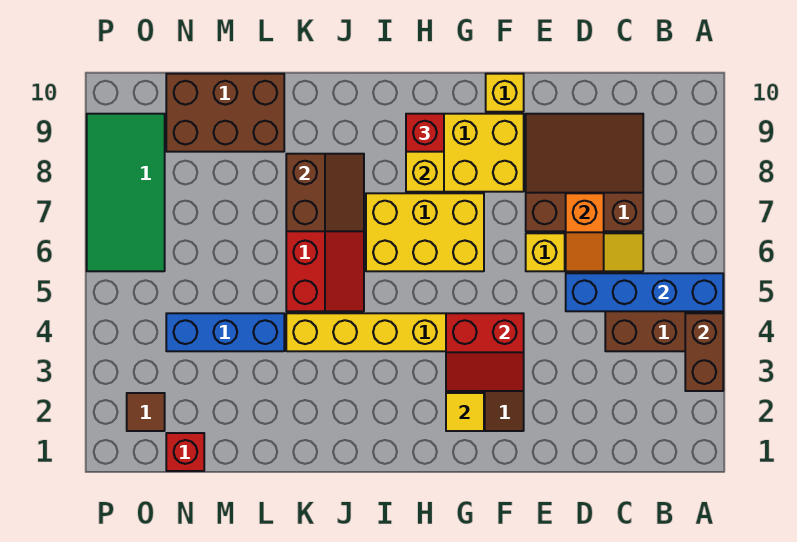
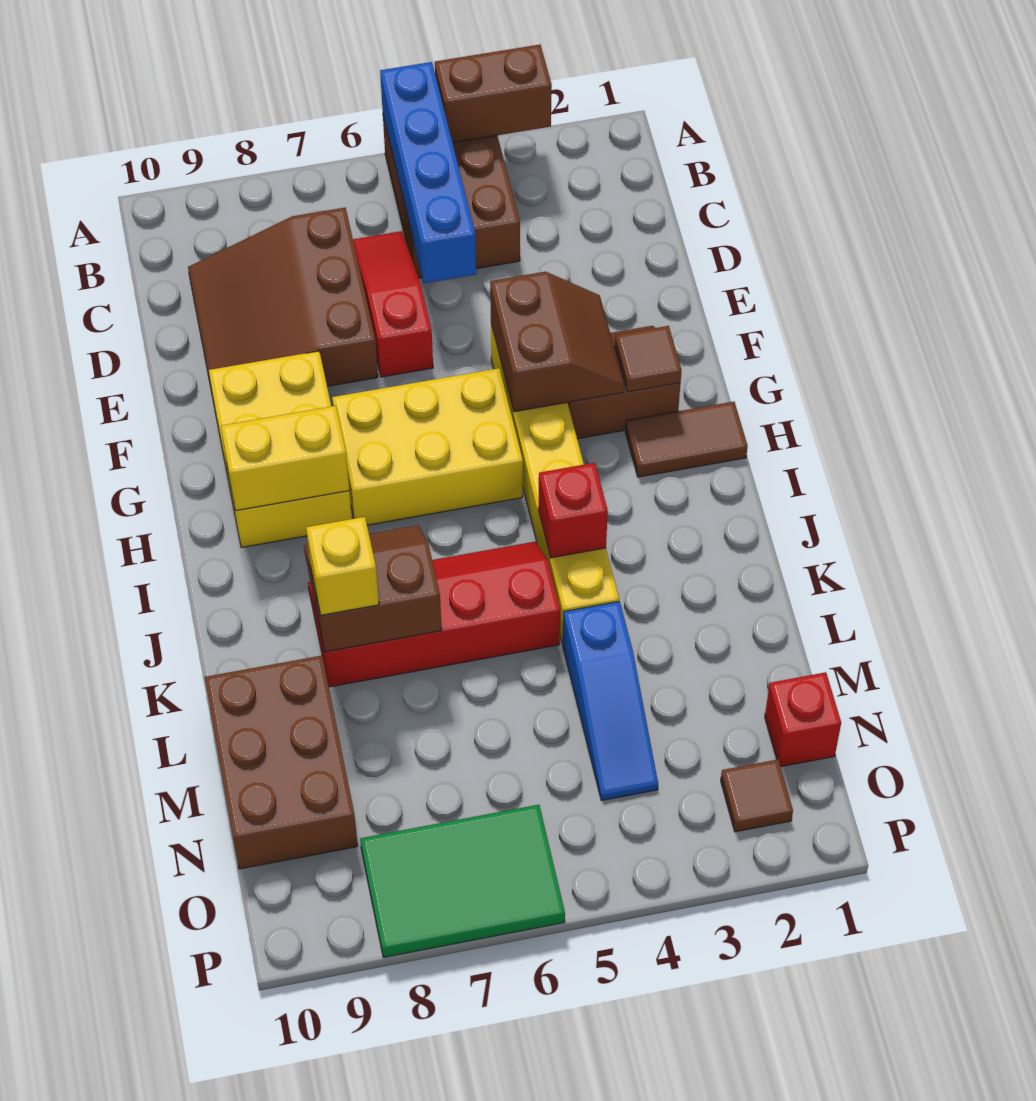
yellow 1x3 slope [526,233,643,271] -> red 1x3 slope [353,231,433,377]
orange 1x2 slope [566,193,604,271] -> none
red 2x2 slope [446,313,524,391] -> brown 2x2 slope [490,272,625,412]
yellow 1x1 brick [486,74,524,112] -> yellow 1x1 brick moved to [306,517,379,615]
yellow 1x1 tile [446,393,484,431] -> brown 1x1 tile [615,326,682,392]
yellow 2x3 brick [366,193,484,271] -> yellow 2x3 brick turned to [332,368,523,525]
none -> brown 1x2 tile [625,402,748,477]
red 1x1 brick [406,114,444,152] -> red 1x1 brick moved to [538,463,608,558]
blue 1x3 brick [166,313,284,351] -> blue 1x3 slope [563,601,658,801]
green 2x4 tile [87,114,165,271] -> green 2x3 tile [360,805,565,958]

